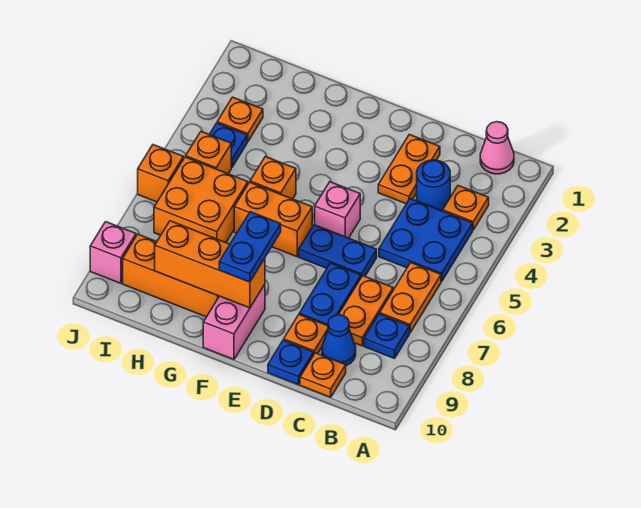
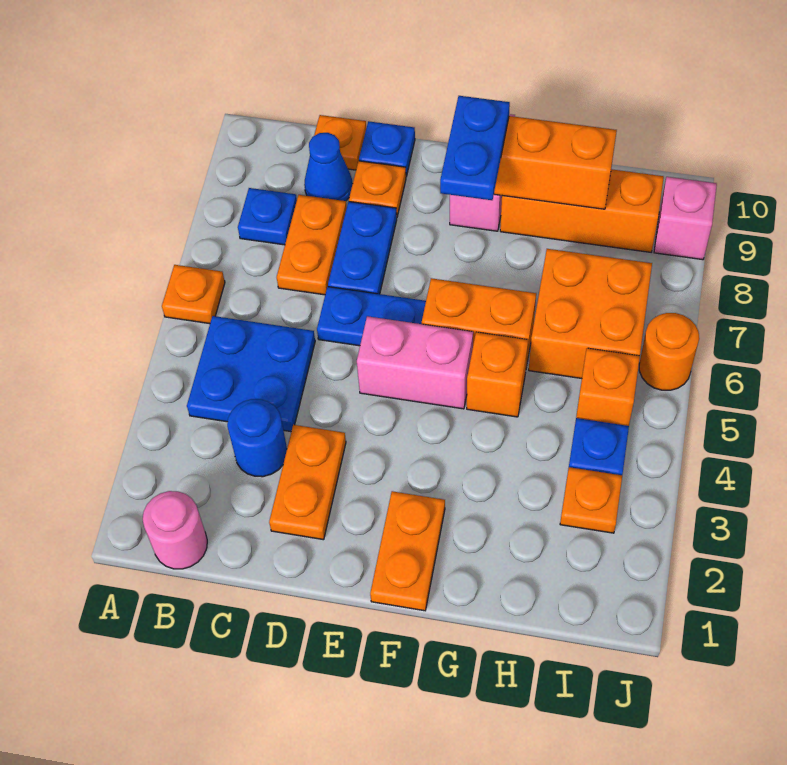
pink 1x1 cone [480,122,514,174] -> pink 1x1 round brick [143,491,207,569]
orange 1x1 plate [443,186,489,230] -> orange 1x1 plate moved to [162,265,225,324]
orange 1x2 plate [380,263,441,333] -> orange 1x2 plate moved to [370,491,445,611]
pink 1x1 brick [315,182,360,238] -> pink 1x2 brick [357,316,473,409]
orange 1x1 brick [138,145,183,202] -> orange 1x1 round brick [639,313,699,390]

